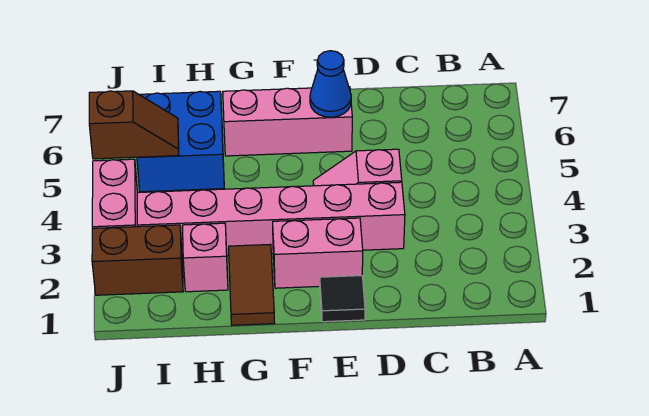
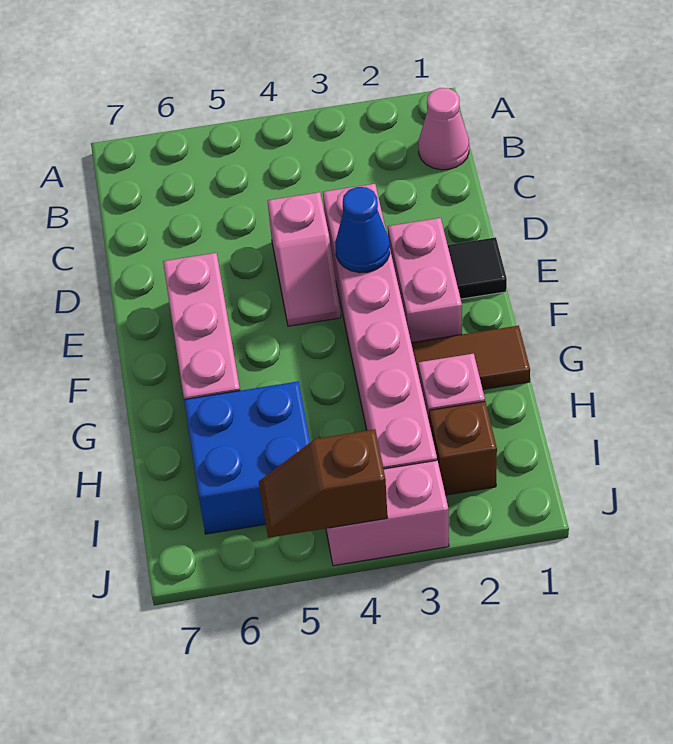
none -> pink 1x1 cone [418,88,469,170]
blue 1x1 cone [310,51,351,117] -> blue 1x1 cone moved to [335,187,390,273]
brown 1x2 brick [92,225,183,295] -> brown 1x1 brick [429,401,497,495]
brown 1x2 slope [89,91,179,159] -> brown 1x2 slope turned to [259,429,387,538]

